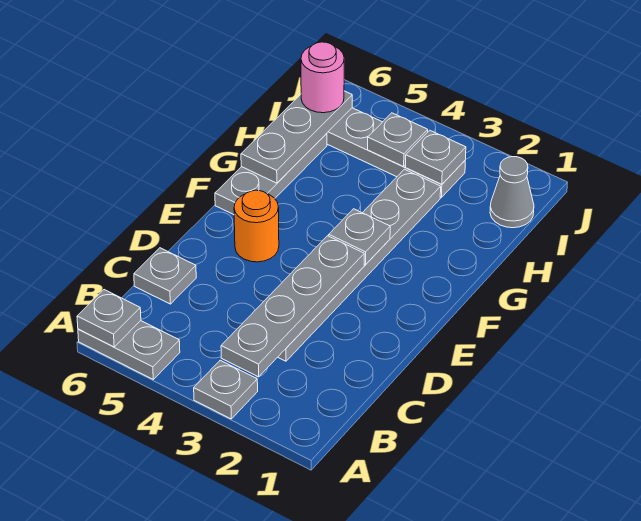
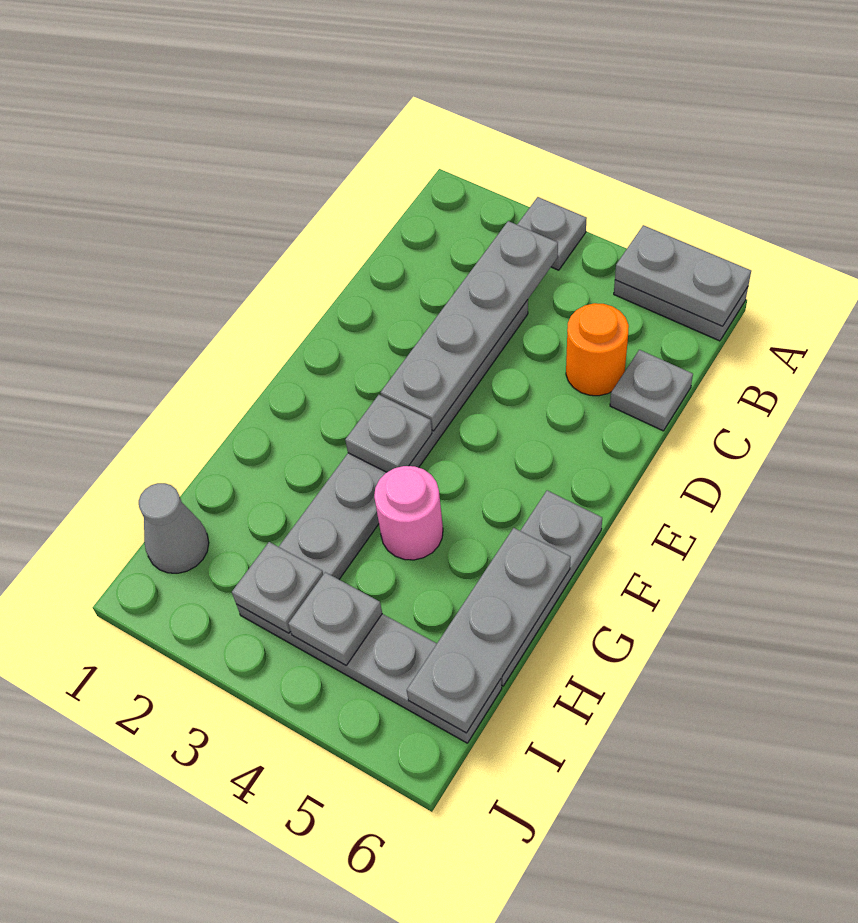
grey 1x1 plate [77,290,141,347] -> grey 1x2 plate [615,225,751,326]
orange 1x1 round brick [234,190,279,262] -> orange 1x1 round brick moved to [566,303,629,396]
pink 1x1 round brick [301,42,344,113] -> pink 1x1 round brick moved to [374,466,443,560]

